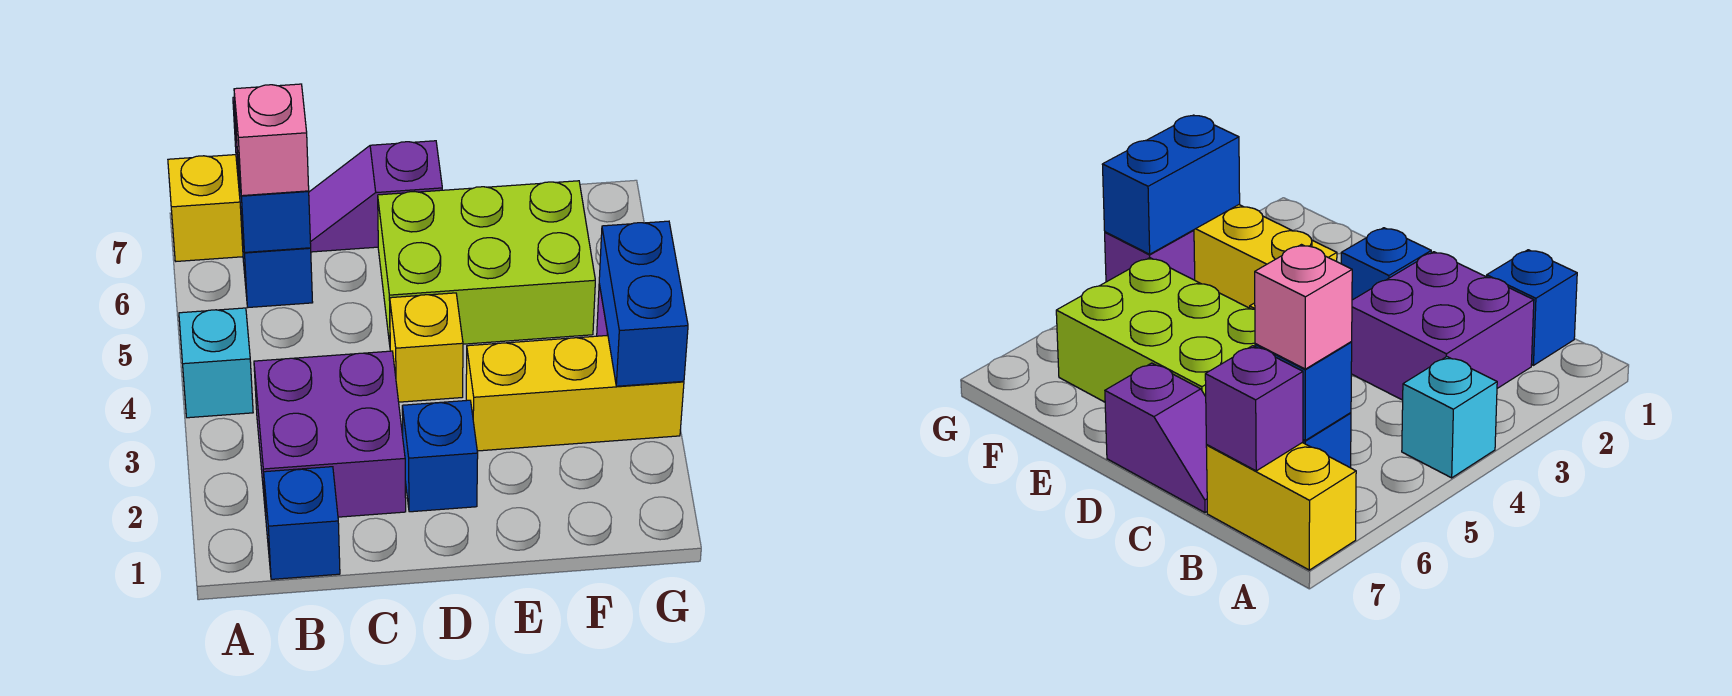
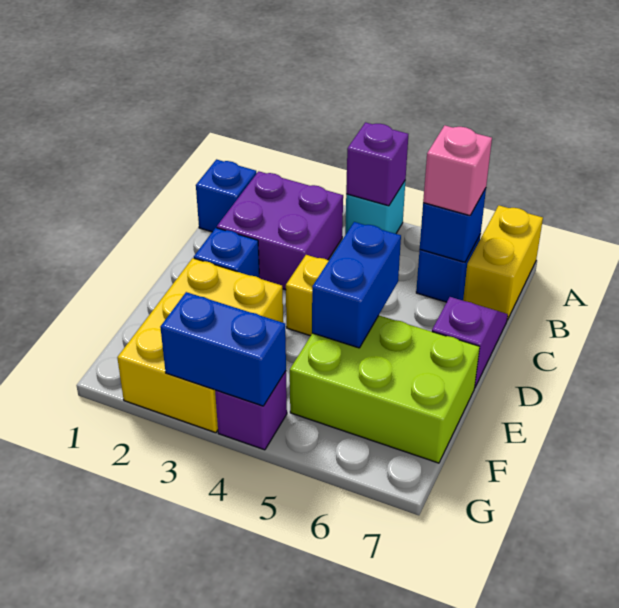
purple 1x1 brick [1205,346,1303,471] -> purple 1x1 brick moved to [346,122,408,206]
lime 2x3 brick [378,181,595,344] -> lime 2x3 brick turned to [290,315,480,463]
none -> blue 1x2 brick [312,222,401,348]
yellow 1x3 brick [466,335,684,451] -> yellow 2x3 brick [117,258,283,433]

